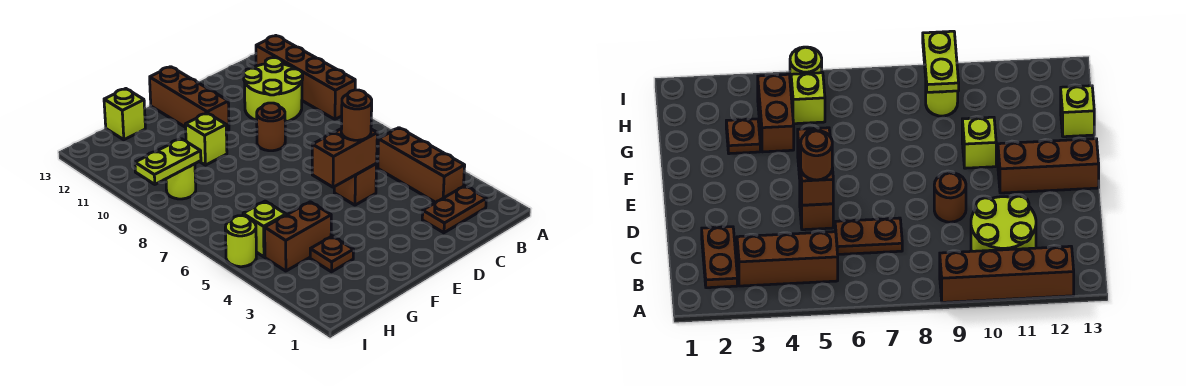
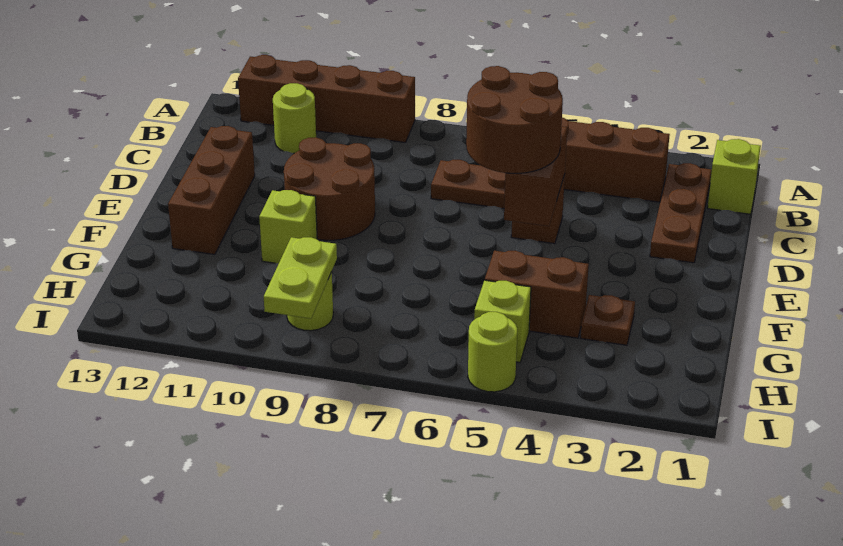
brown 1x2 plate [422,186,486,233] -> brown 1x3 plate [650,163,712,263]
lime 2x2 round brick [244,58,303,122] -> lime 1x1 round brick [273,83,316,153]
brown 1x1 round brick [341,90,372,140] -> brown 2x2 round brick [466,66,563,173]
brown 1x1 round brick [257,103,285,151] -> brown 2x2 round brick [284,137,375,240]
brown 1x3 brick [150,67,229,132] -> brown 1x3 brick turned to [168,126,255,254]
brown 1x2 brick [265,202,331,271] -> brown 1x2 brick turned to [485,251,589,338]
lime 1x1 brick [104,89,145,140] -> lime 1x1 brick moved to [708,139,761,214]

